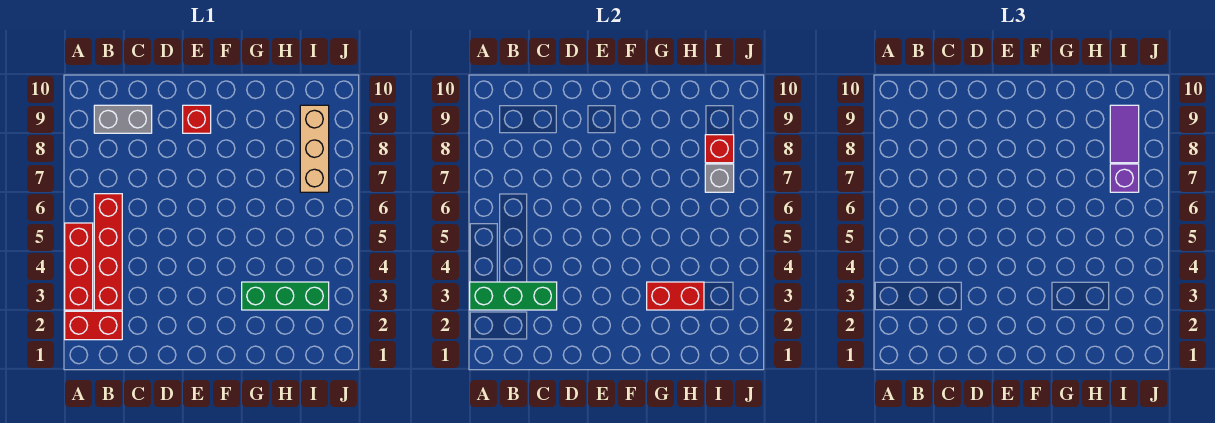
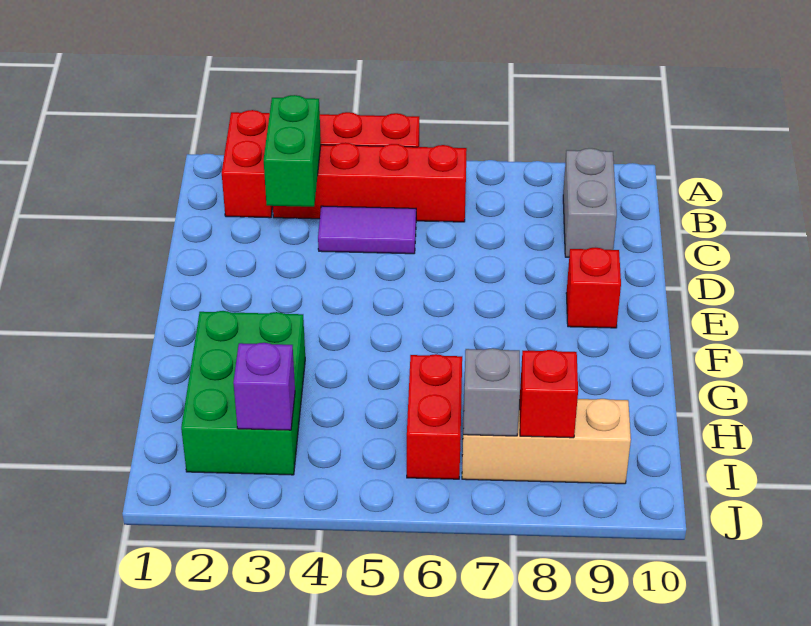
green 1x3 brick [470,282,557,310] -> green 1x2 brick [264,95,321,207]
green 1x3 brick [242,282,329,310] -> green 2x3 brick [181,311,305,475]
red 1x2 brick [647,282,704,310] -> red 1x2 brick moved to [407,354,462,479]
purple 1x1 brick [1110,164,1139,192] -> purple 1x1 brick moved to [233,343,295,430]
purple 1x2 tile [1110,105,1139,163] -> purple 1x2 tile moved to [318,206,416,254]

